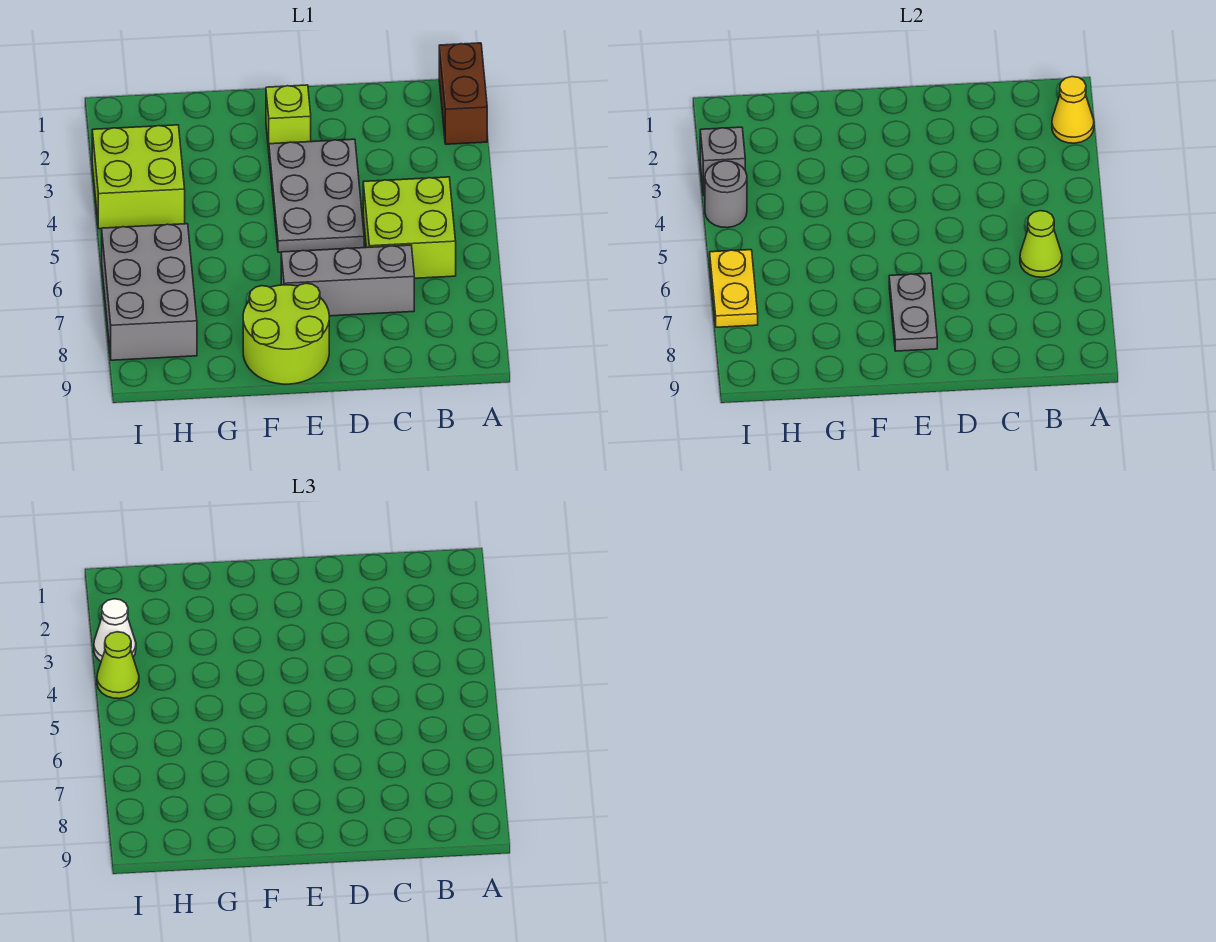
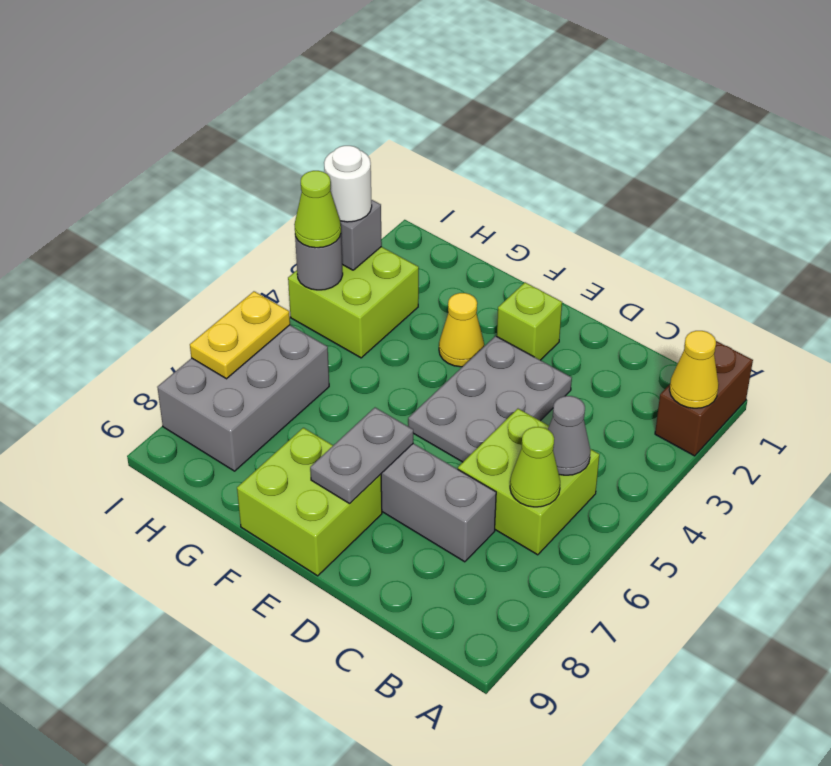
none -> grey 1x1 cone [548,396,591,475]
lime 2x2 round brick [243,283,329,384] -> lime 2x2 brick [237,428,382,576]
none -> yellow 1x1 cone [439,293,484,367]
white 1x1 cone [94,599,136,661] -> white 1x1 round brick [324,146,372,222]

